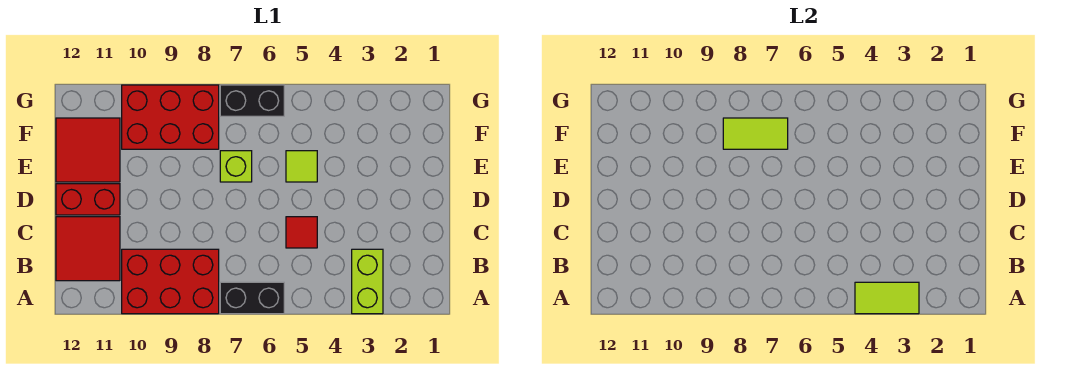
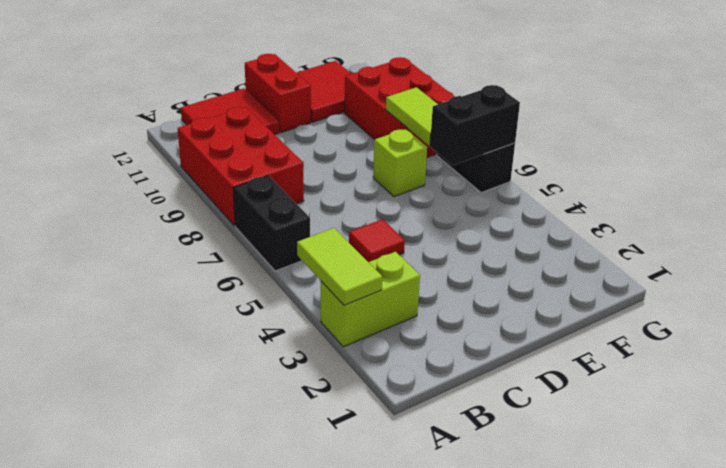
lime 1x1 tile [286,151,317,182] -> none
none -> black 1x2 brick [430,85,520,165]

